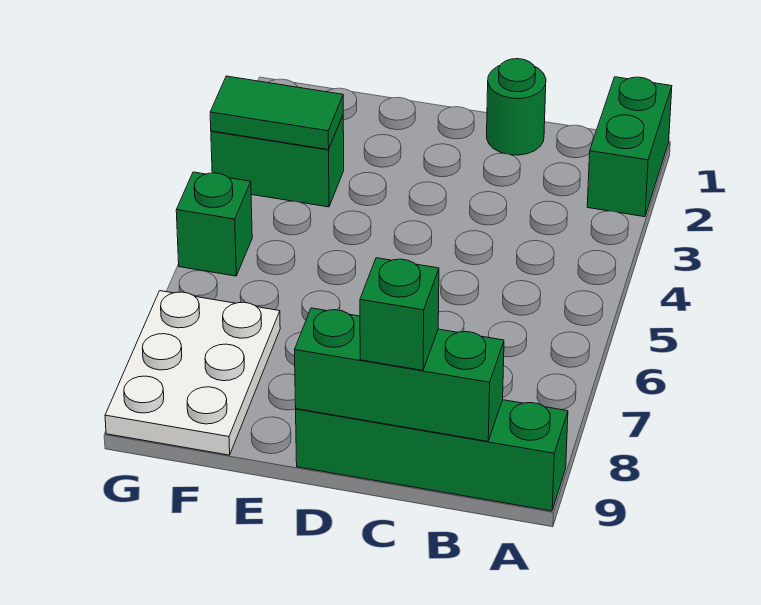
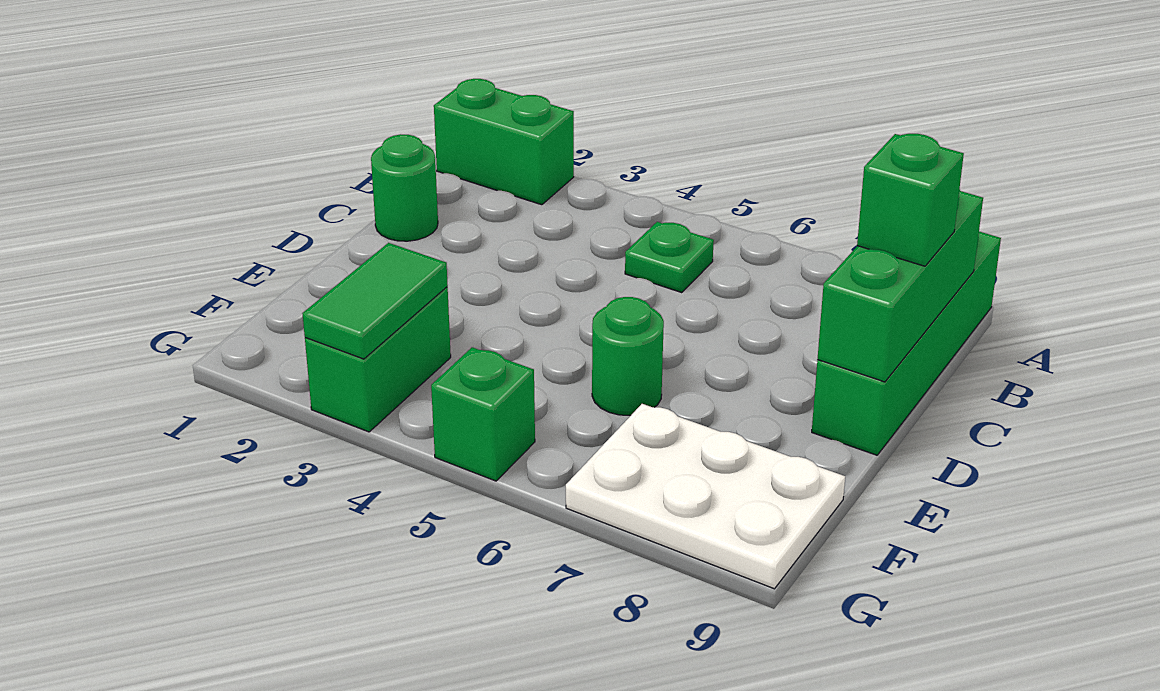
none -> green 1x1 plate [625,222,714,293]
none -> green 1x1 round brick [592,297,664,415]

